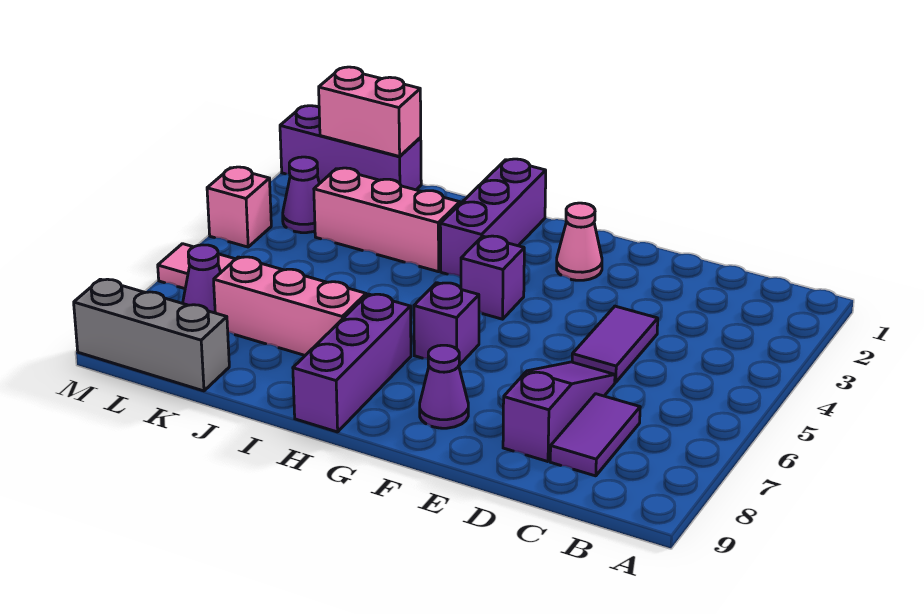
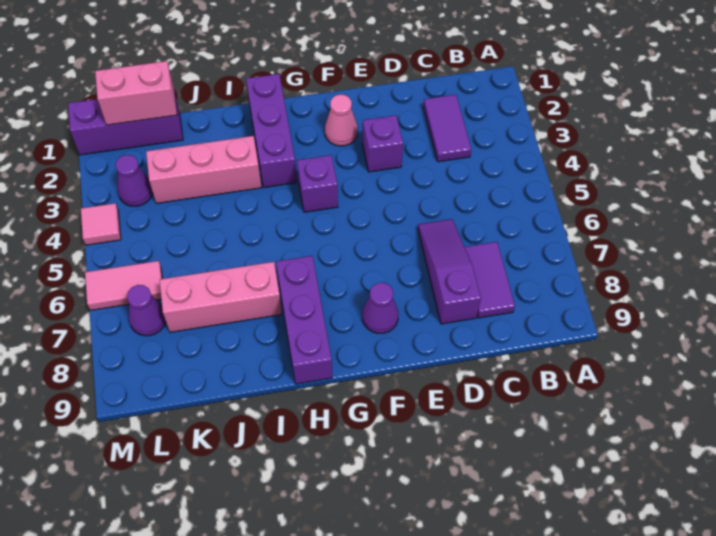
purple 1x2 tile [572,306,658,382] -> purple 1x2 tile moved to [423,95,471,162]
purple 1x1 brick [414,283,479,365] -> purple 1x1 brick moved to [362,115,403,172]
grey 1x3 brick [74,279,229,391] -> none
pink 1x1 brick [207,167,271,247] -> pink 1x1 tile [81,203,121,245]

